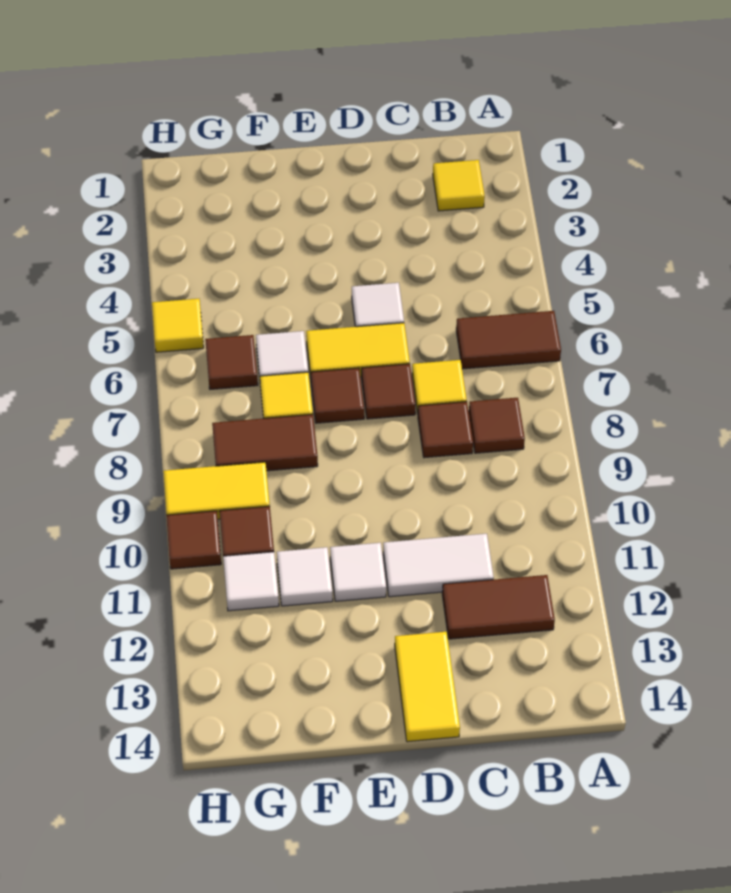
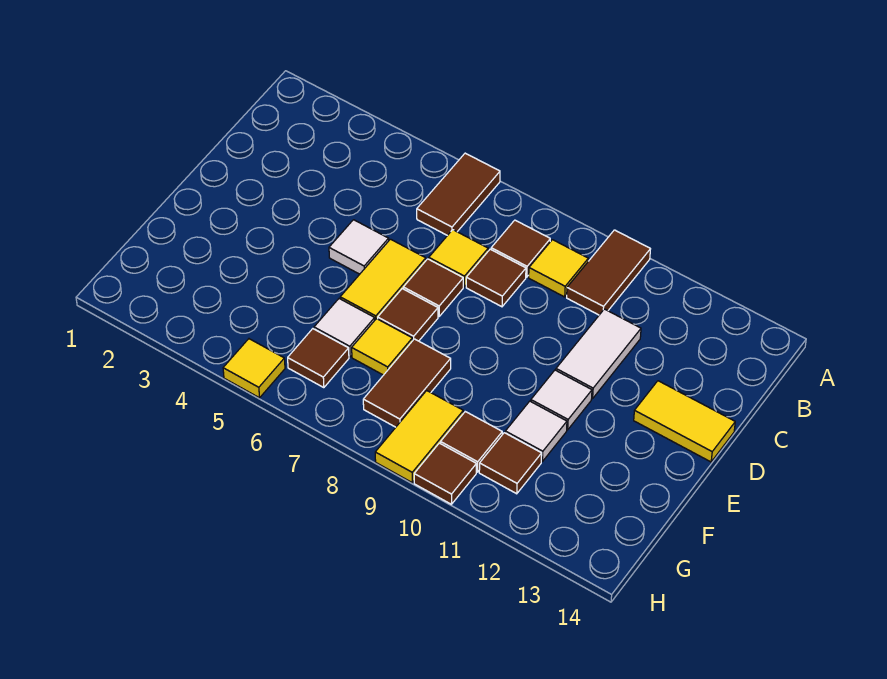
yellow 1x1 tile [433,160,485,211] -> yellow 1x1 tile moved to [529,240,588,297]
brown 1x2 tile [442,575,555,639] -> brown 1x2 tile moved to [567,230,650,315]
white 1x1 tile [223,552,279,611] -> brown 1x1 tile [479,433,542,494]

